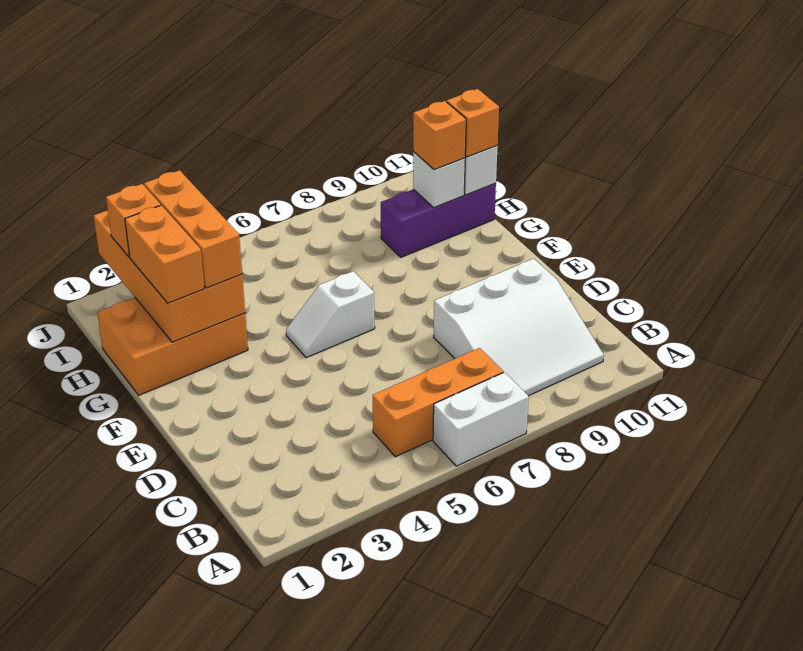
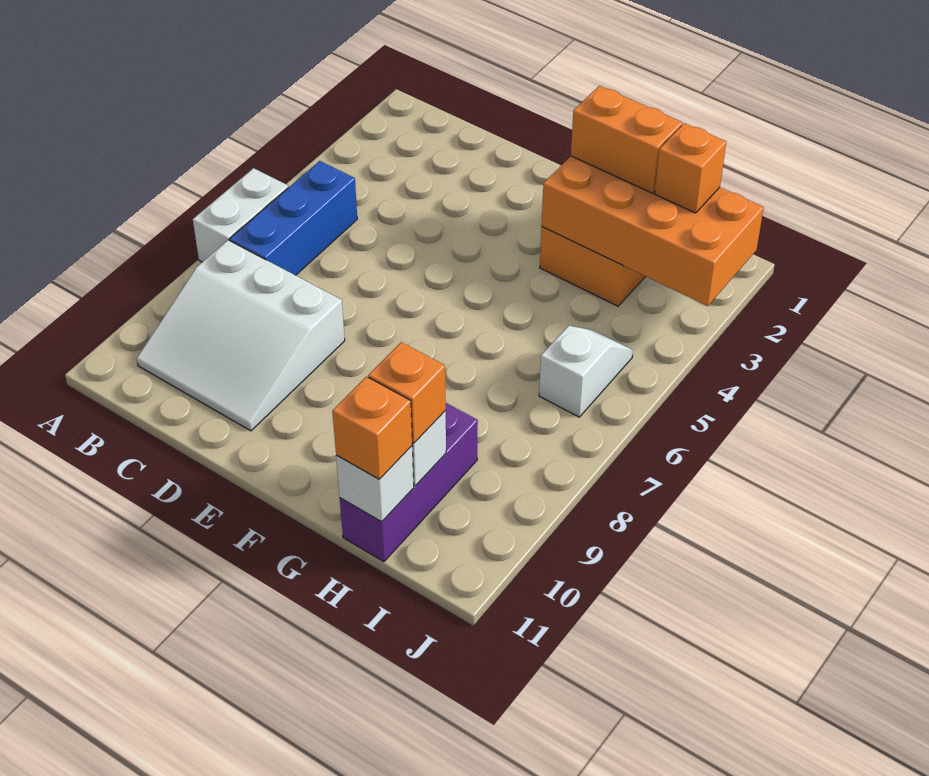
orange 1x3 brick [373,348,503,457] -> blue 1x3 brick [230,161,357,275]
white 3x3 slope [434,259,604,396] -> white 3x3 slope turned to [137,240,345,431]
white 1x2 slope [286,271,375,358] -> white 1x2 slope moved to [539,326,633,417]
orange 1x3 brick [144,170,242,288] -> none

